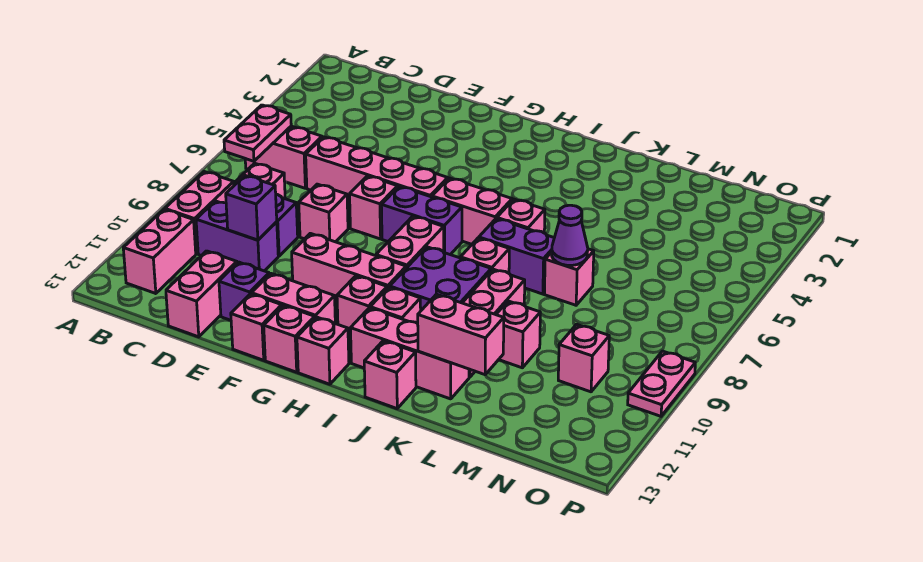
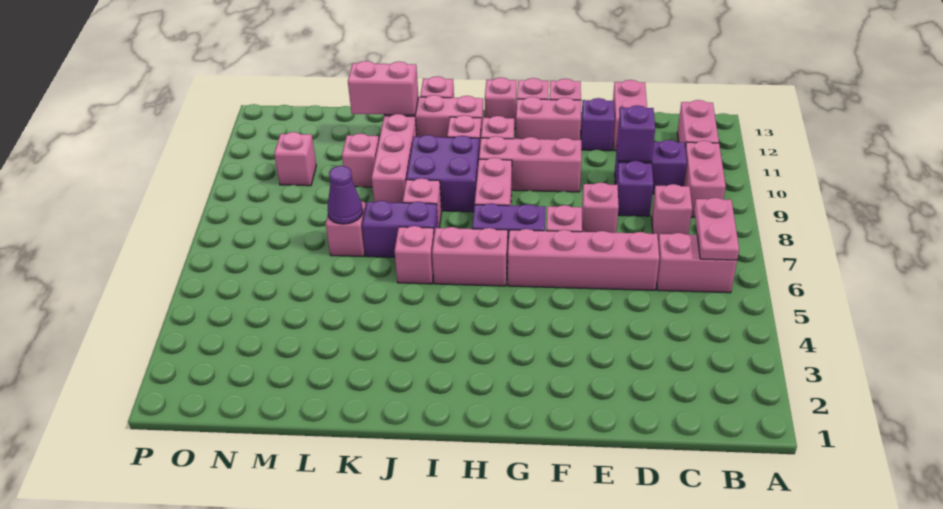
pink 1x2 plate [628,351,695,416] -> none

